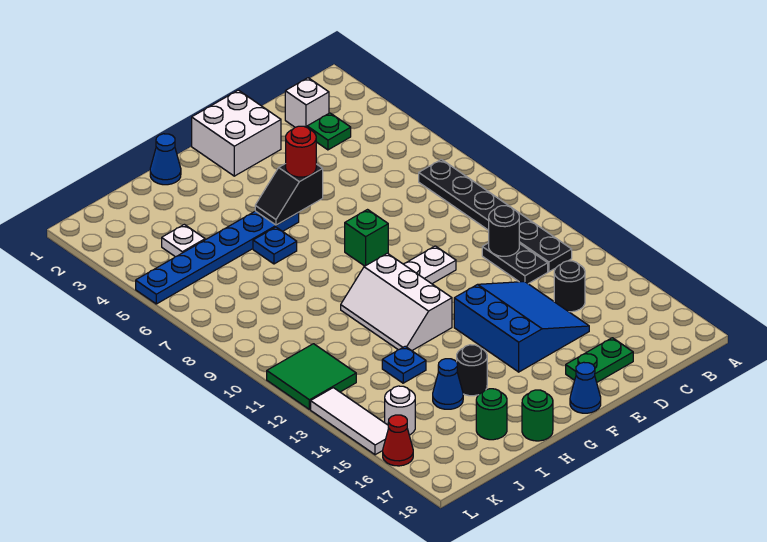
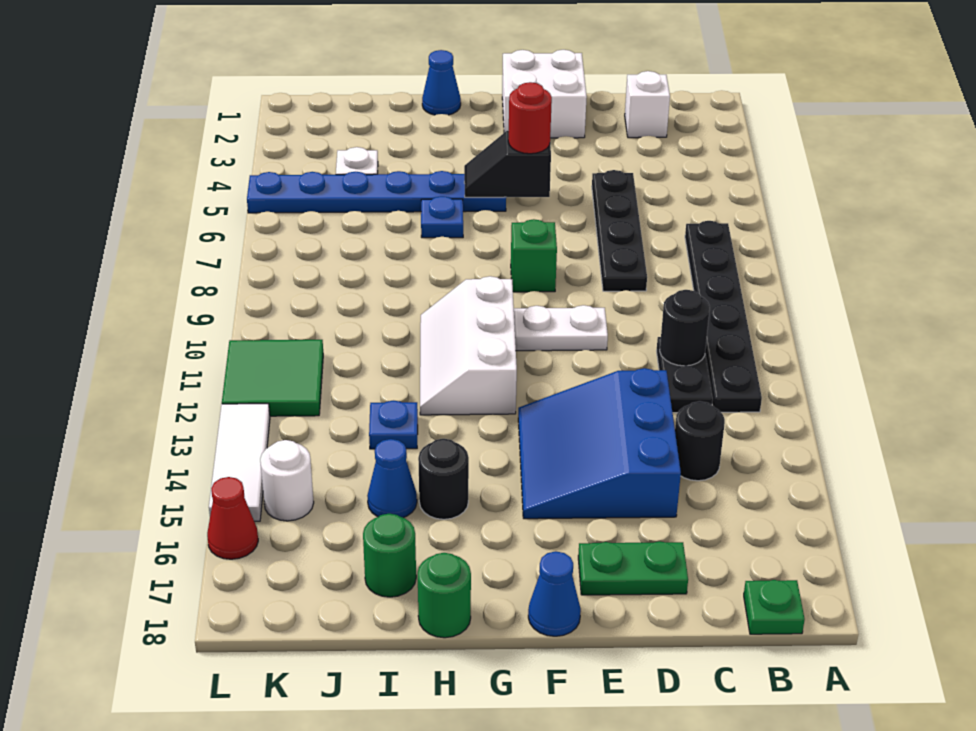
green 1x1 plate [307,113,351,150] -> green 1x1 plate moved to [744,580,805,634]
none -> black 1x4 plate [592,170,647,291]
blue 3x3 slope [454,282,589,372] -> blue 3x3 slope turned to [518,368,681,519]

